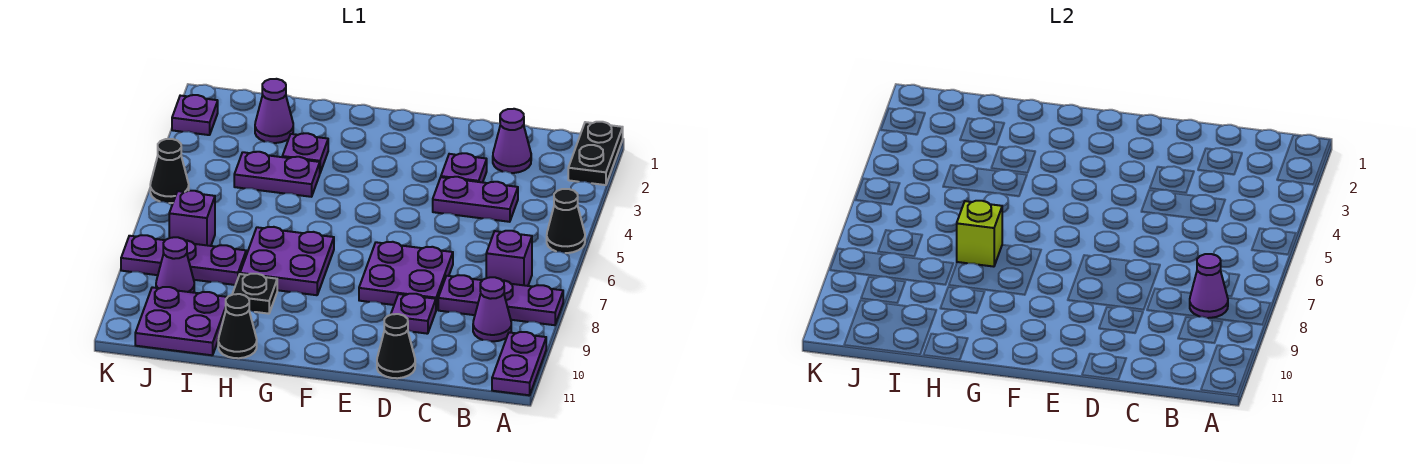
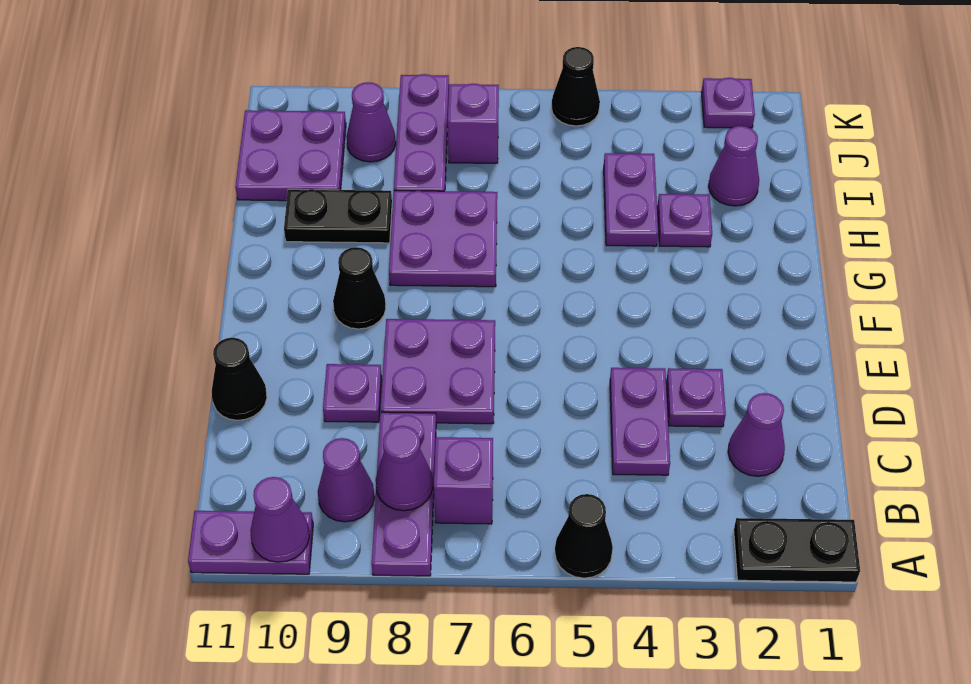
none -> purple 1x1 cone [250,477,309,562]
lime 1x1 brick [957,201,1002,267] -> none
black 1x1 plate [232,274,277,314] -> black 1x2 plate [284,189,392,243]
black 1x1 cone [218,294,257,358] -> black 1x1 cone moved to [333,247,386,329]

